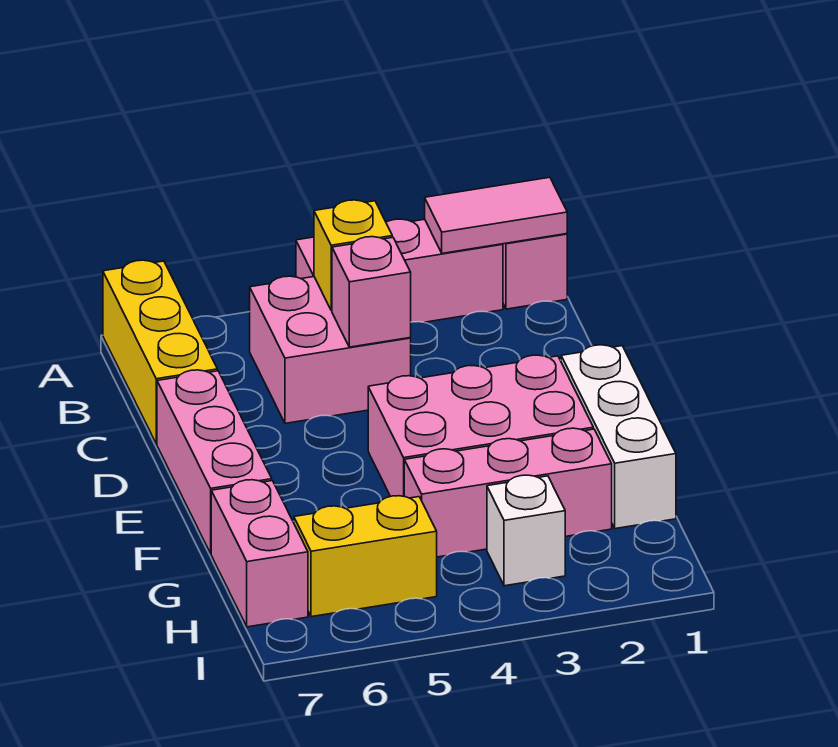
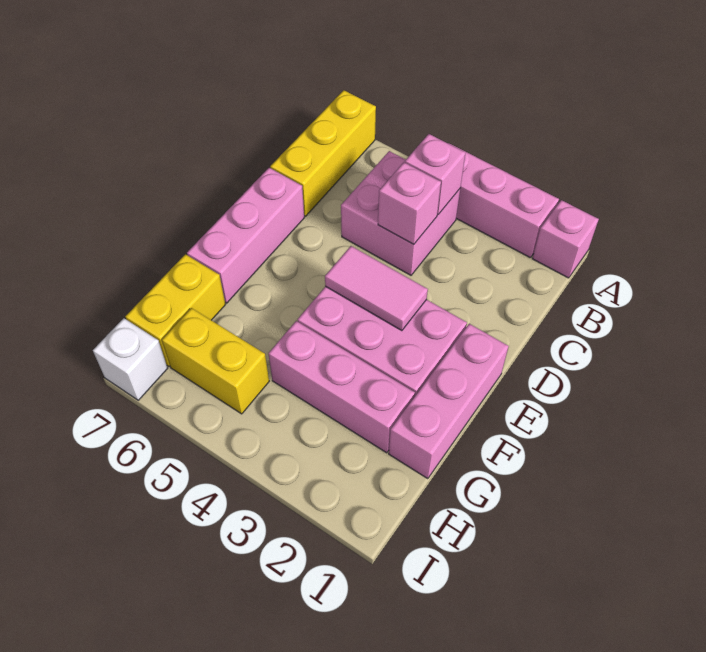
pink 1x2 tile [425,177,567,253] -> pink 1x2 tile moved to [325,246,428,331]
yellow 1x1 brick [314,200,392,311] -> pink 1x1 brick [405,134,466,214]
white 1x3 brick [561,345,676,529] -> pink 1x3 brick [389,324,509,479]
pink 1x2 brick [211,480,308,627] -> yellow 1x2 brick [125,254,225,366]
white 1x1 brick [487,475,565,586] -> white 1x1 brick moved to [93,318,168,400]

